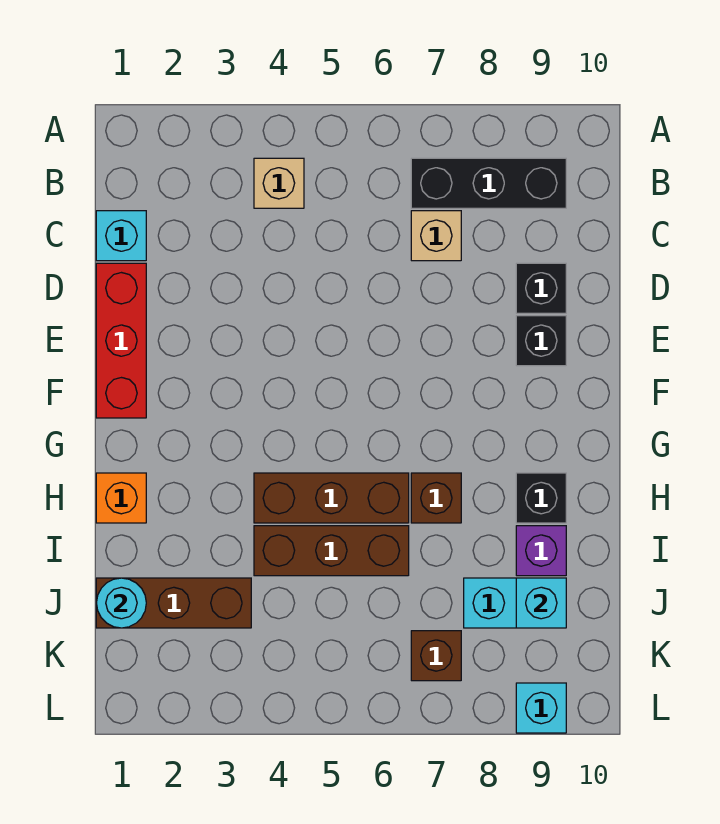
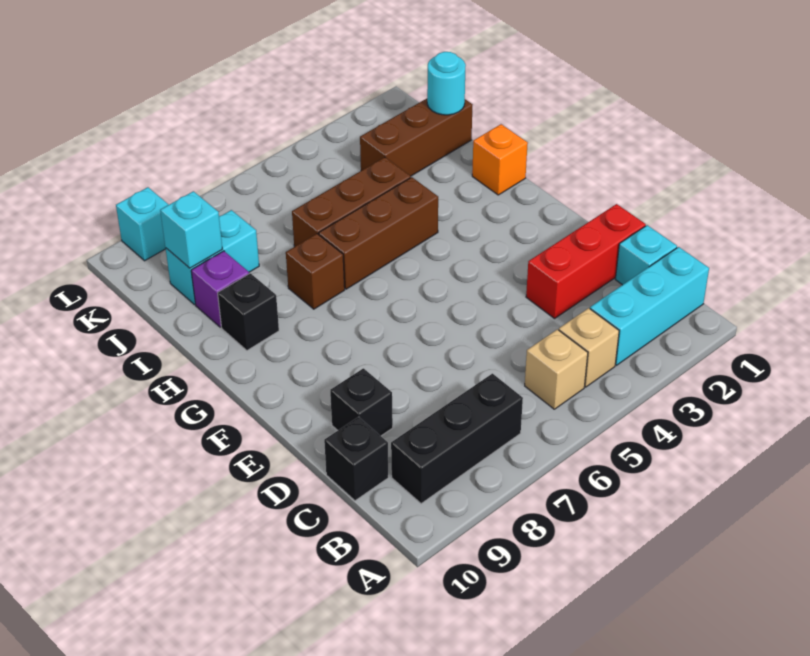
none -> cyan 1x3 brick [590,247,709,365]
tan 1x1 brick [411,211,461,261] -> tan 1x1 brick moved to [525,329,588,409]
red 1x3 brick [96,263,146,418] -> red 1x3 brick turned to [526,204,646,318]
black 1x1 brick [516,316,566,366] -> black 1x1 brick moved to [324,417,388,501]
brown 1x1 brick [411,631,461,681] -> none

